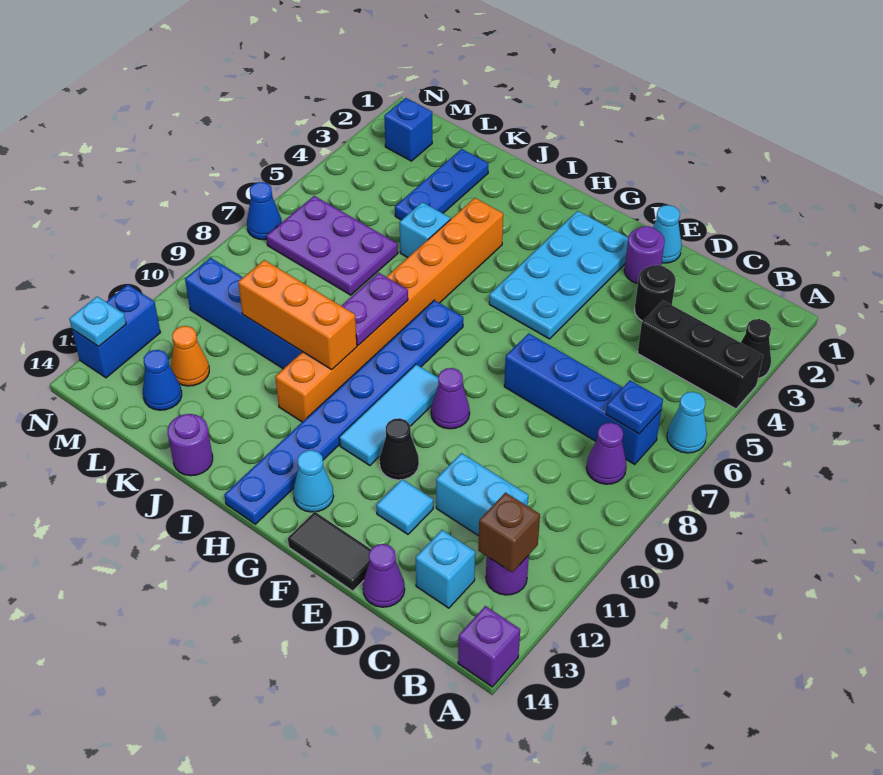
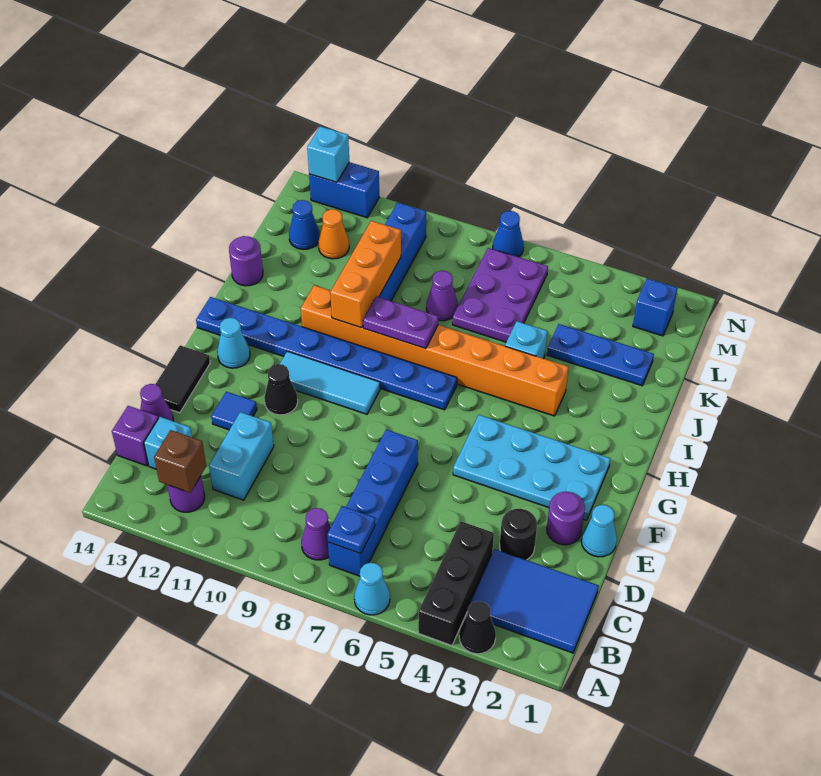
purple 1x1 brick [458,606,520,687] -> purple 1x1 brick moved to [112,406,158,466]
none -> blue 2x3 tile [469,549,598,653]
cyan 1x1 tile [376,479,433,534] -> blue 1x1 tile [211,392,257,430]
purple 1x1 cone [431,368,470,429] -> purple 1x1 cone moved to [426,271,458,321]
cyan 1x1 plate [69,297,126,347] -> cyan 1x1 brick [307,126,349,182]

